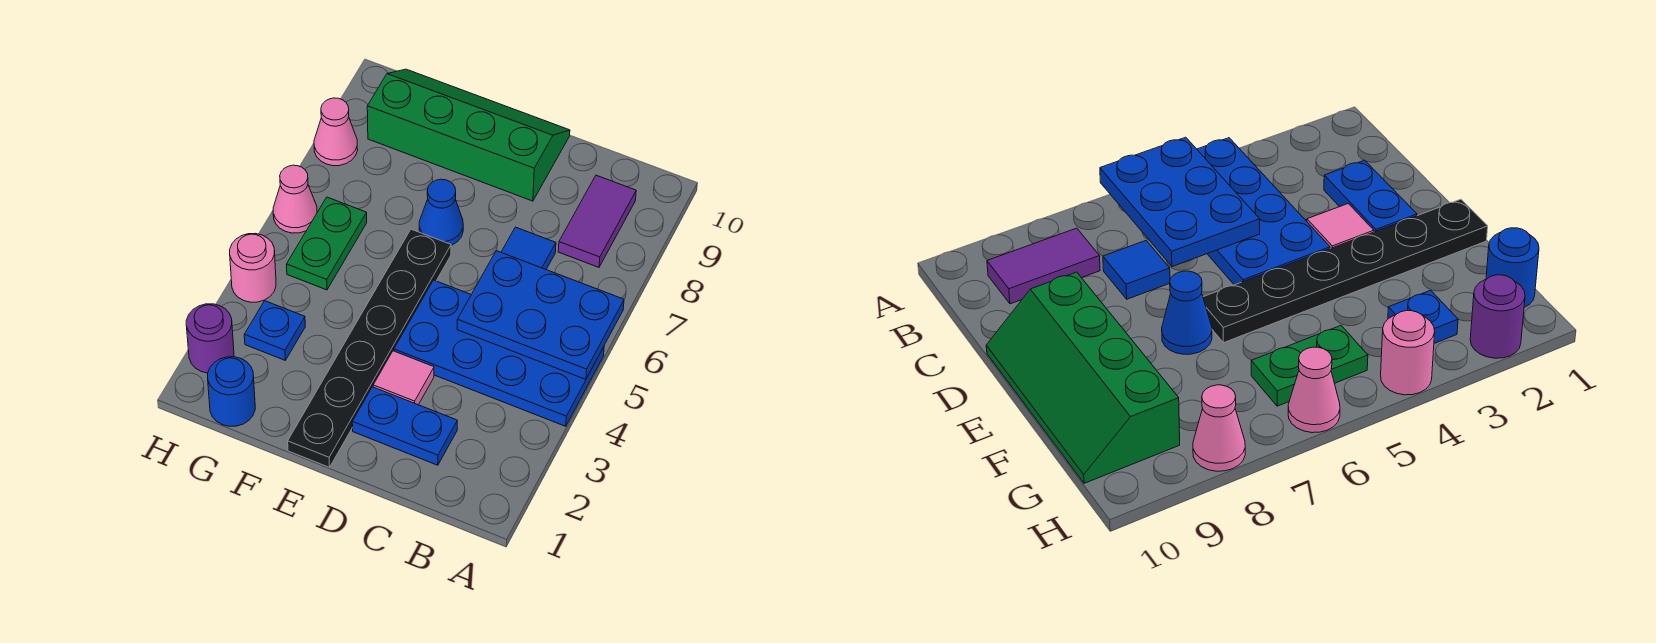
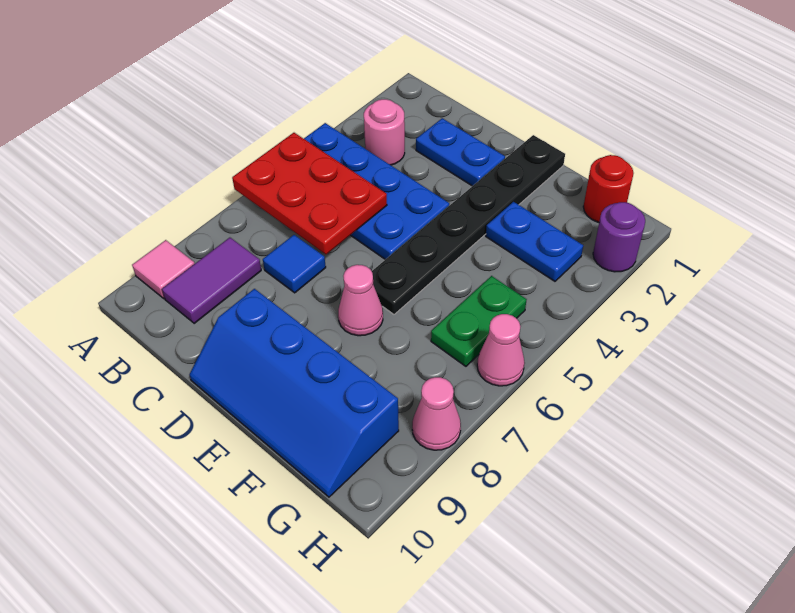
blue 2x3 plate [457,251,624,379] -> red 2x3 plate [232,133,387,254]
pink 1x1 tile [373,351,434,405] -> pink 1x1 tile moved to [132,240,195,298]
green 2x4 slope [367,69,570,201] -> blue 2x4 slope [189,289,399,497]
blue 1x1 cone [419,179,463,245] -> pink 1x1 cone [338,265,383,336]
blue 1x1 round brick [208,357,255,426] -> red 1x1 round brick [583,155,634,222]
blue 1x1 plate [244,301,305,360] -> blue 1x2 plate [486,202,583,281]
pink 1x1 round brick [230,233,276,302] -> pink 1x1 round brick moved to [364,99,405,165]

